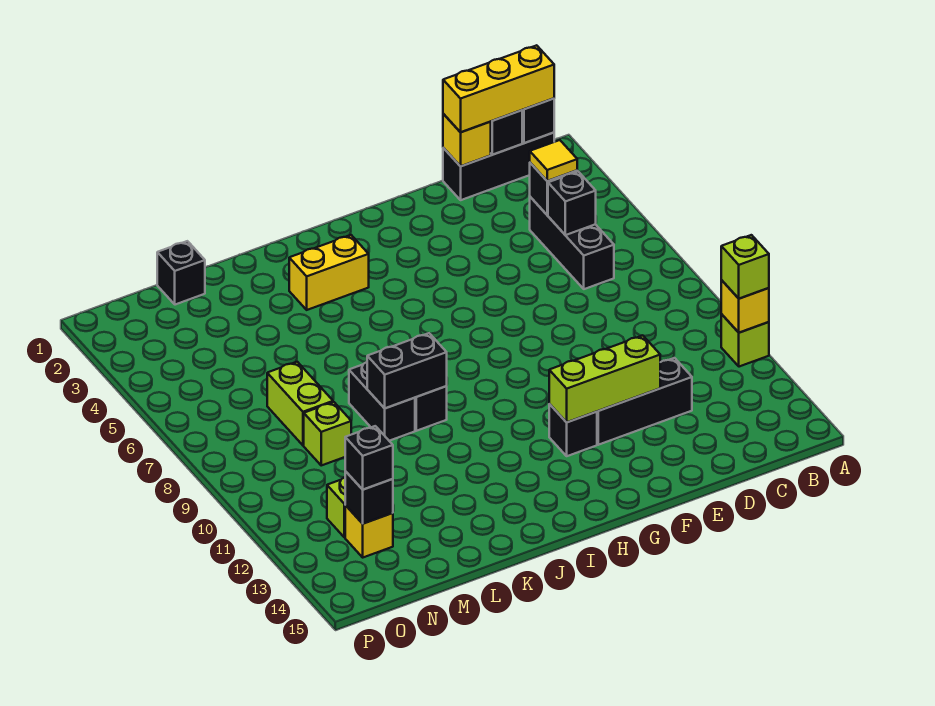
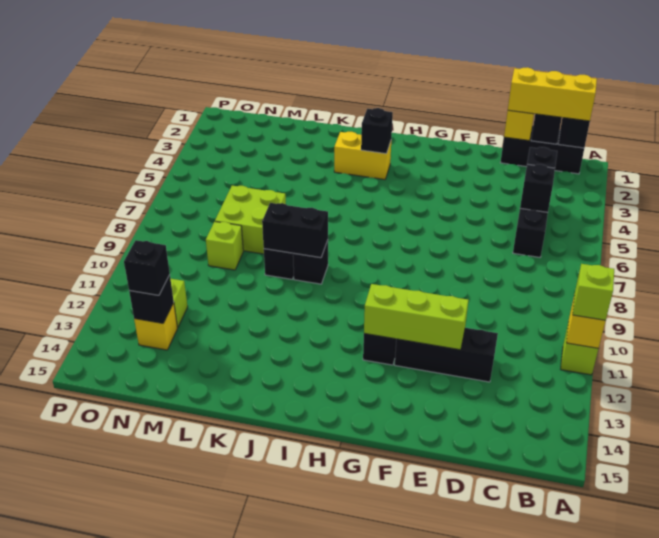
yellow 1x1 tile [530,140,577,181] -> none
black 1x1 brick [157,241,205,305] -> black 1x1 brick moved to [361,108,393,154]
lime 1x2 brick [267,362,333,445] -> lime 2x2 brick [215,186,286,254]

